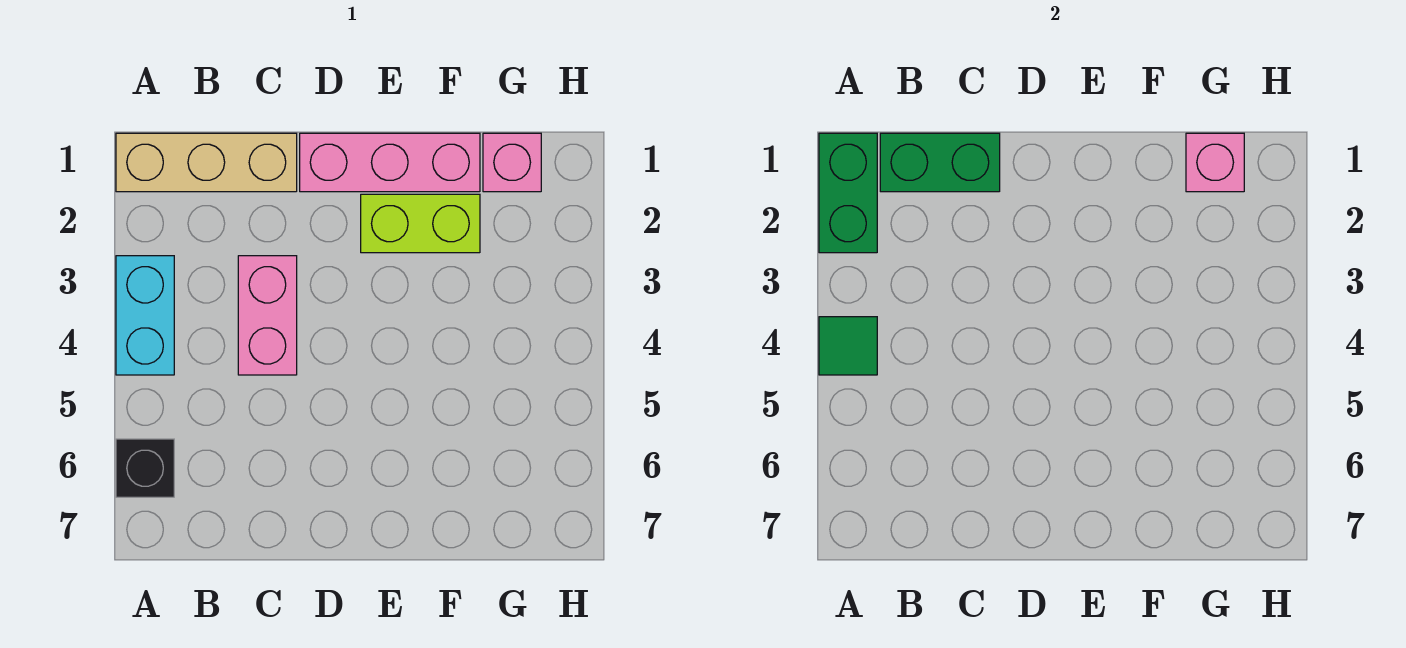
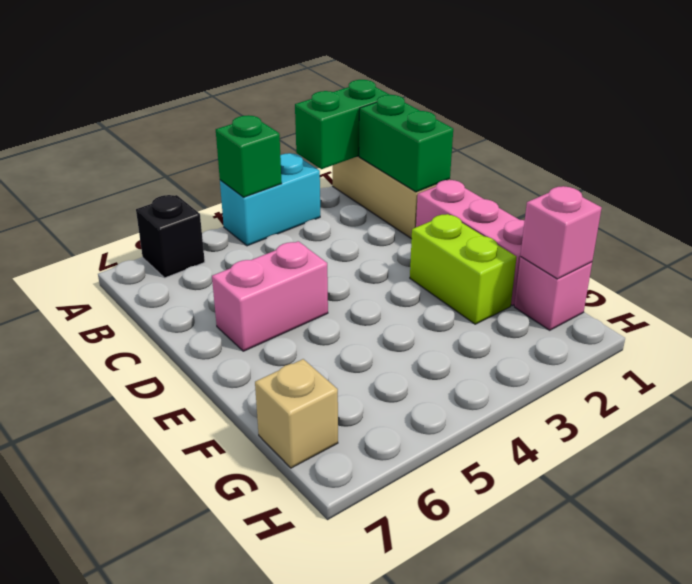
green 1x1 tile [819,317,877,375] -> green 1x1 brick [216,115,282,197]
pink 1x2 brick [238,256,297,375] -> pink 1x2 brick moved to [212,241,328,351]
none -> tan 1x1 brick [255,359,338,468]

